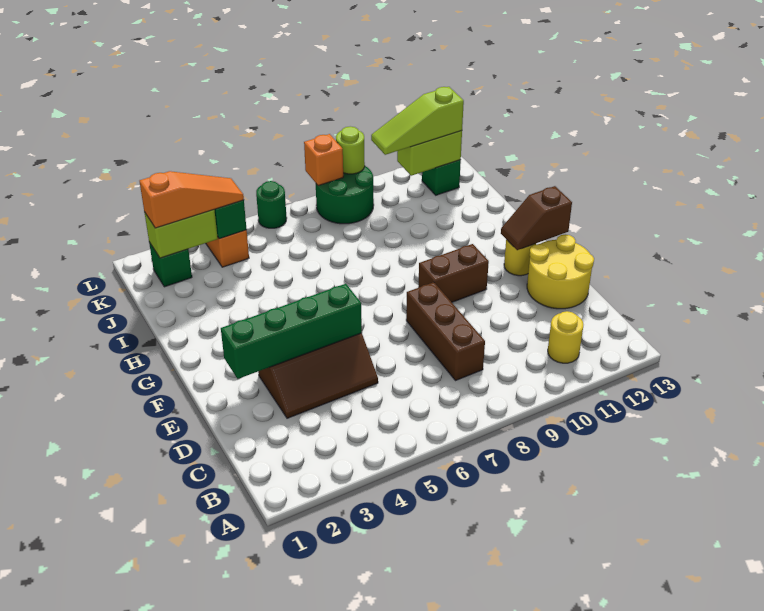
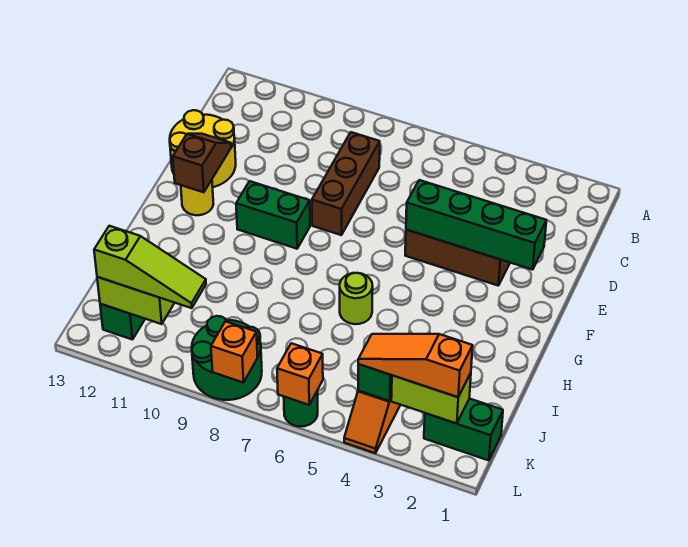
yellow 1x1 round brick [548,311,583,363] -> none
brown 1x2 brick [418,244,489,302] -> green 1x2 brick [236,181,310,249]
brown 1x2 slope [501,186,572,250] -> brown 1x2 slope turned to [173,134,231,192]
green 1x1 brick [149,242,192,287] -> green 1x2 brick [424,399,503,460]
none -> orange 1x1 brick [277,343,323,405]
lime 1x1 round brick [336,126,365,174] -> lime 1x1 round brick moved to [340,273,373,324]

